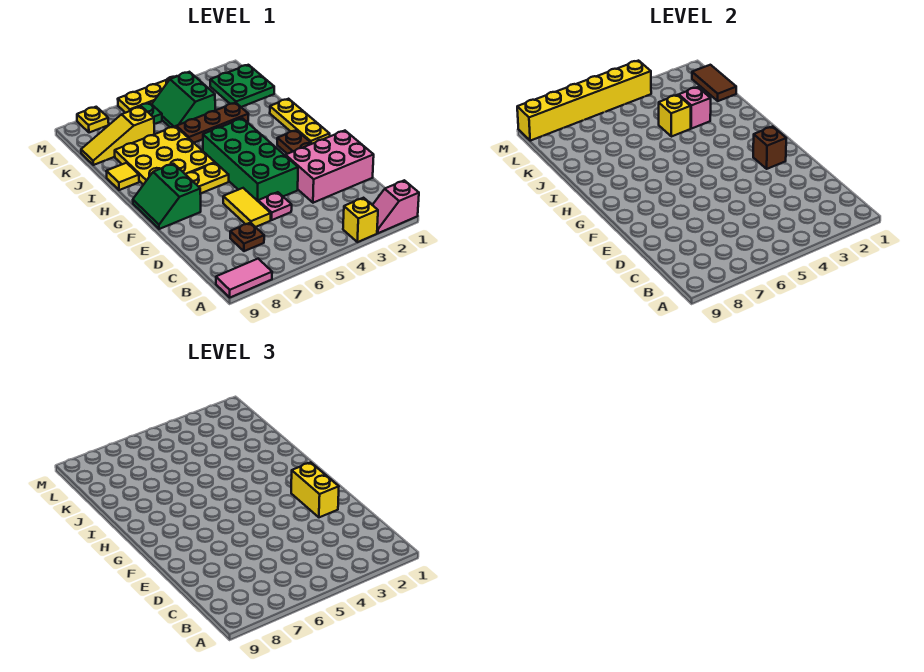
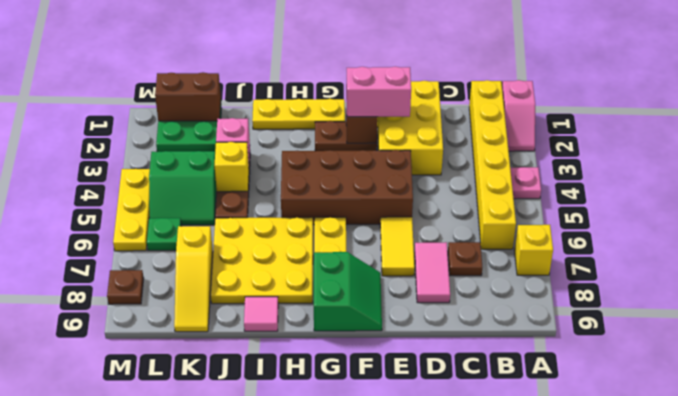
yellow 1x1 brick [343,198,378,242] -> yellow 1x1 brick moved to [514,225,553,275]
pink 1x2 tile [216,259,272,297] -> pink 1x2 tile moved to [415,242,450,303]
pink 2x3 brick [285,131,374,203] -> yellow 2x3 brick [377,81,443,175]
pink 1x1 plate [258,192,292,220] -> pink 1x1 plate moved to [510,167,541,199]
yellow 1x2 tile [223,188,271,227] -> yellow 1x2 tile turned to [380,217,415,276]
yellow 1x2 brick [291,462,339,517] -> pink 1x2 brick [347,67,411,117]
green 2x4 brick [203,118,298,201] -> brown 2x4 brick [281,150,413,225]
green 2x2 slope [133,164,201,229] -> green 2x2 slope turned to [314,252,382,331]
yellow 1x1 tile [106,163,139,190] -> pink 1x1 tile [244,297,278,331]
brown 1x2 tile [692,65,736,101] -> brown 1x2 brick [155,72,221,121]
yellow 1x6 brick [517,61,651,141] -> yellow 1x6 brick moved to [469,80,516,249]
yellow 1x1 plate [77,107,109,133] -> brown 1x1 plate [107,270,144,304]

